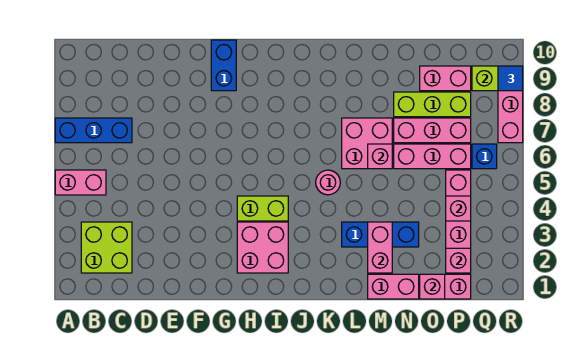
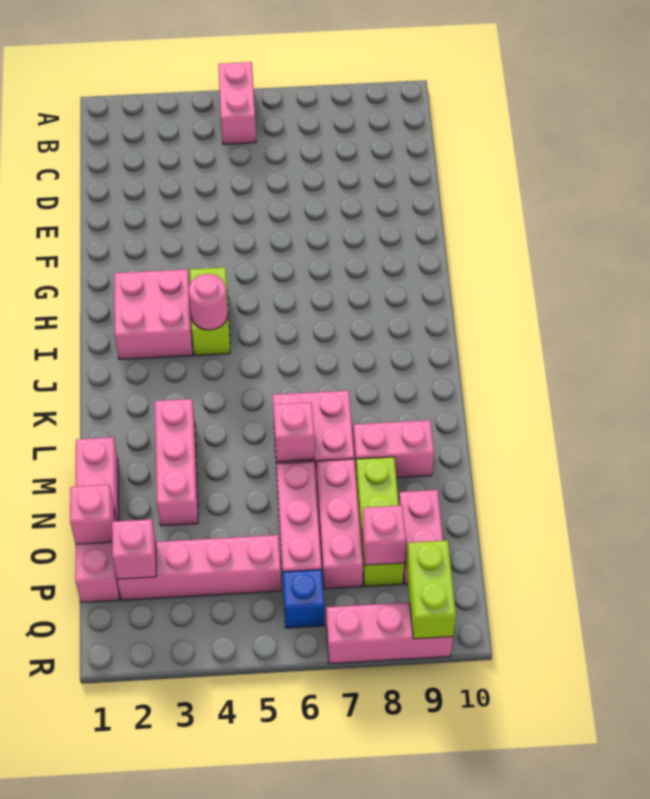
blue 1x3 brick [55,118,132,143] -> none
lime 2x2 brick [81,222,132,273] -> none
blue 1x2 brick [211,40,236,91] -> none
pink 1x1 round brick [316,170,340,195] -> pink 1x1 round brick moved to [189,274,228,330]
blue 1x3 brick [342,222,419,247] -> pink 1x3 brick [155,399,198,526]
pink 1x2 brick [368,222,392,273] -> pink 1x2 brick moved to [353,420,434,478]
pink 1x1 brick [446,196,471,221] -> pink 1x1 brick moved to [362,506,406,565]
blue 1x1 tile [498,66,523,91] -> none

